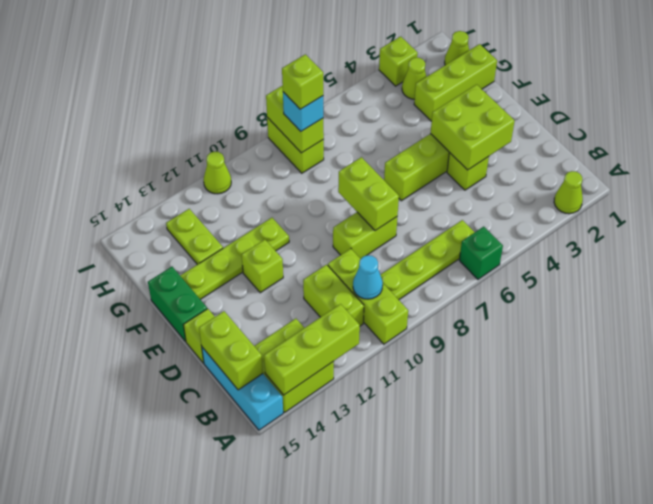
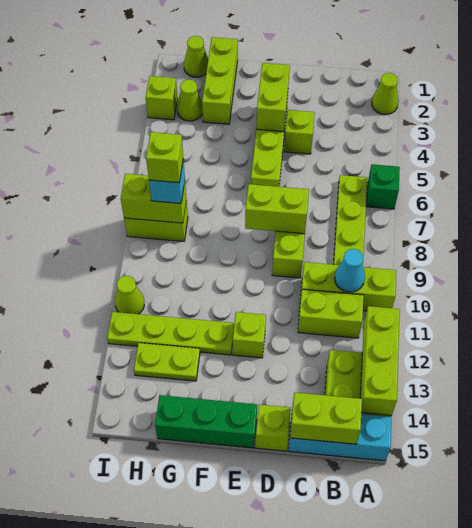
lime 2x2 brick [430,85,515,170] -> lime 1x2 brick [256,63,290,132]
green 1x2 brick [148,267,207,341] -> green 1x3 brick [155,395,257,448]
lime 1x4 plate [180,218,289,299] -> lime 1x4 plate turned to [107,312,234,355]

